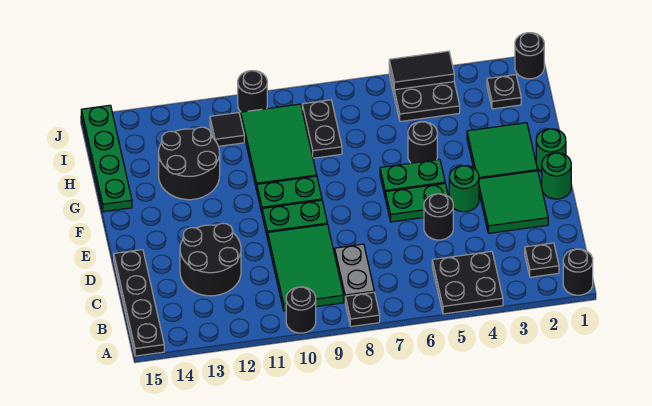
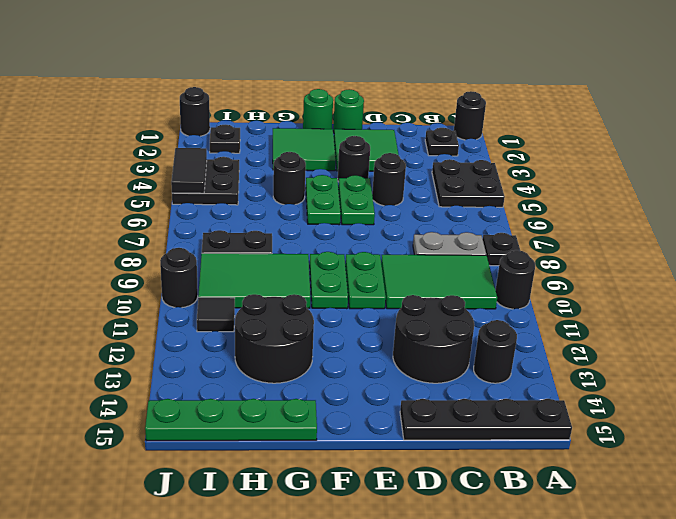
none -> black 1x1 round brick [474,320,517,383]
green 1x1 round brick [449,166,479,212] -> black 1x1 round brick [338,136,370,182]

